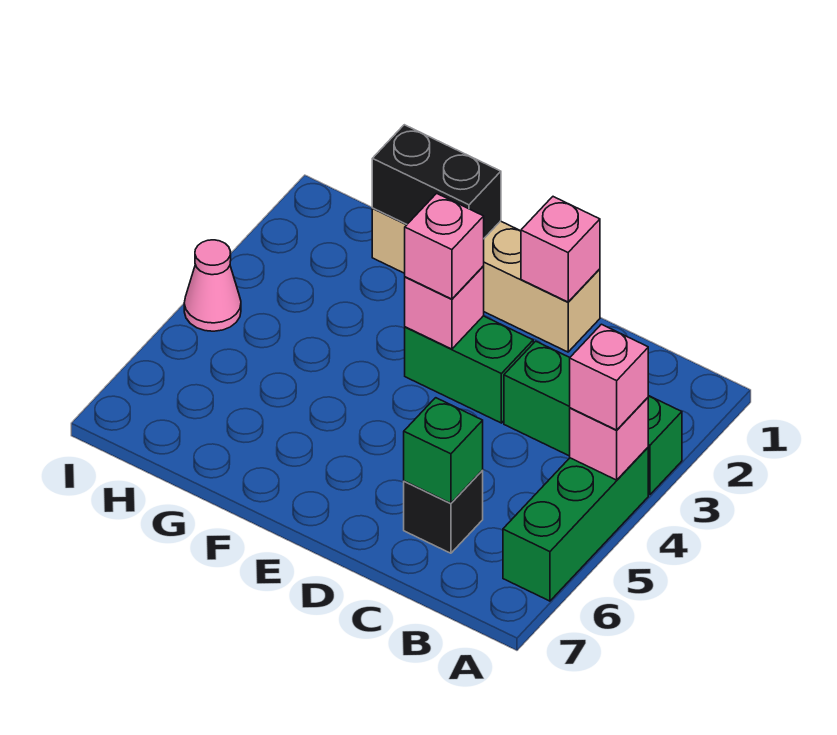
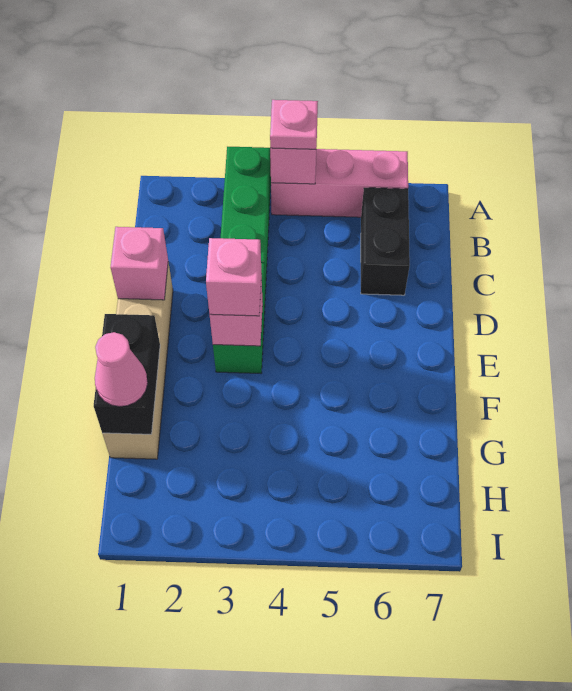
green 1x3 brick [503,448,648,601] -> pink 1x3 brick [271,149,408,217]
pink 1x1 brick [570,324,648,430] -> pink 1x1 plate [270,100,318,149]
black 1x1 brick [404,470,483,553] -> black 1x2 brick [361,188,410,295]
green 1x1 brick [404,398,483,503] -> none
pink 1x1 cone [184,240,241,331] -> pink 1x1 cone moved to [95,332,148,407]

